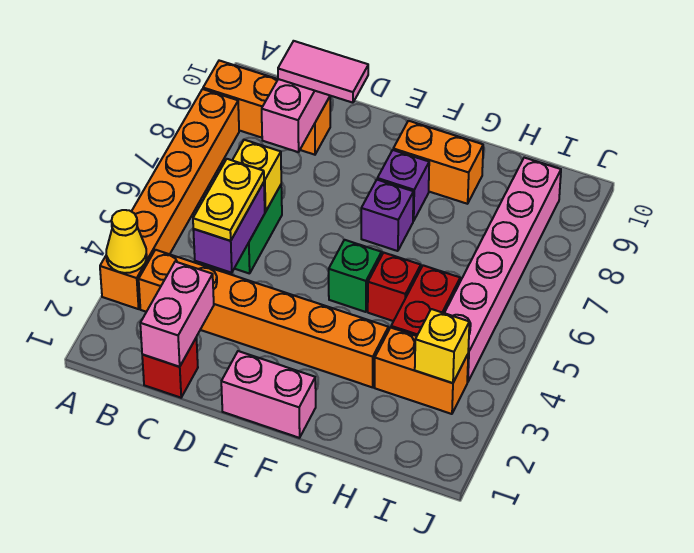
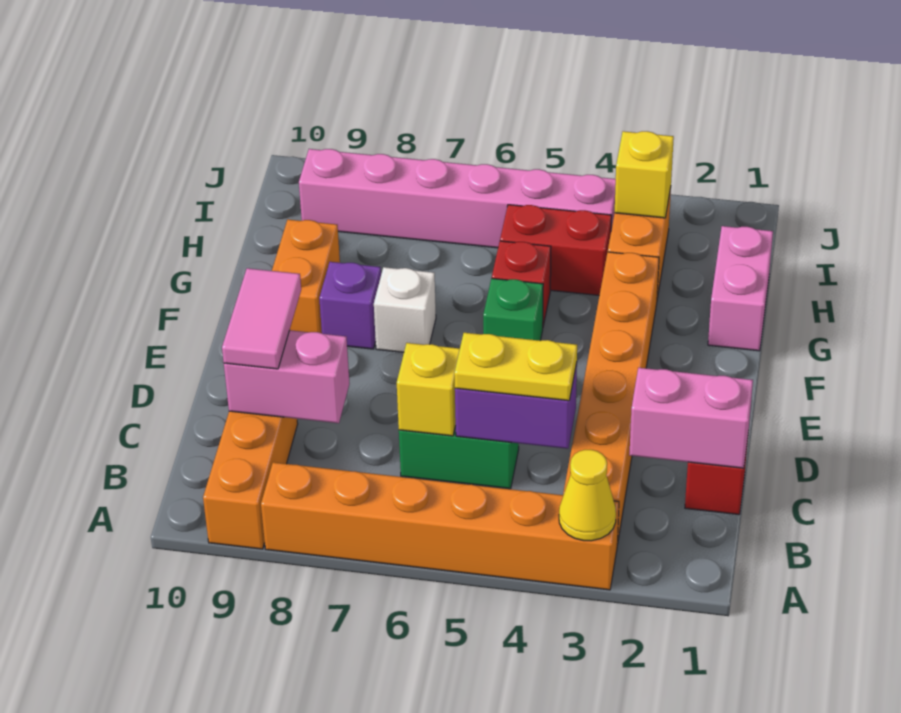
pink 1x2 brick [221,351,316,438] -> pink 1x2 brick moved to [708,226,773,351]
purple 1x1 brick [361,180,414,251] -> white 1x1 brick [374,267,436,352]

